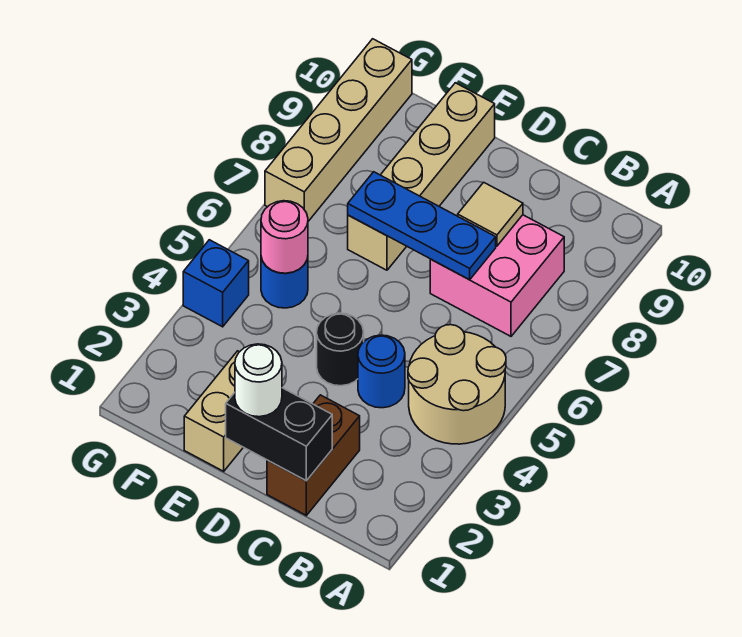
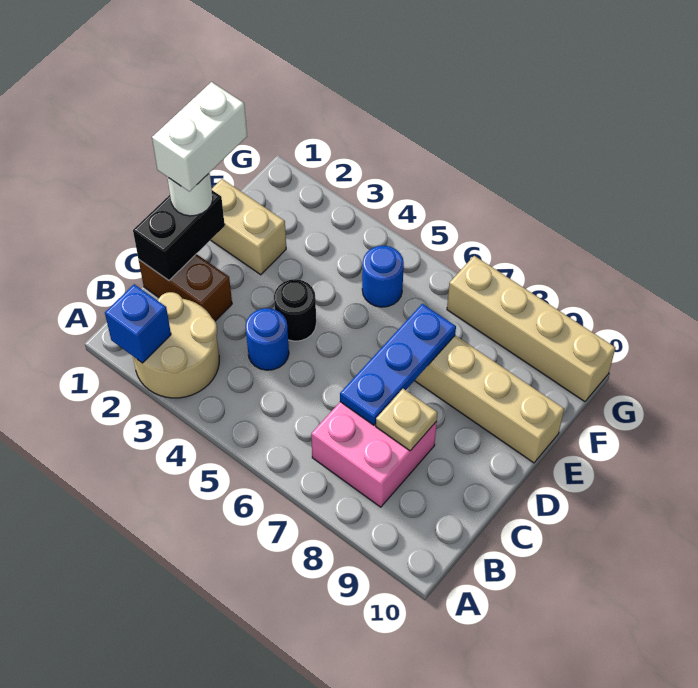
tan 2x2 round brick [408,325,506,444] -> tan 2x2 round brick moved to [133,292,219,398]
tan 1x1 tile [458,182,523,246] -> tan 1x1 plate [376,389,438,451]
none -> white 1x2 brick [152,82,247,192]
pink 1x1 round brick [261,201,308,273] -> none
blue 1x1 brick [183,240,249,327] -> blue 1x1 brick moved to [105,284,171,363]

